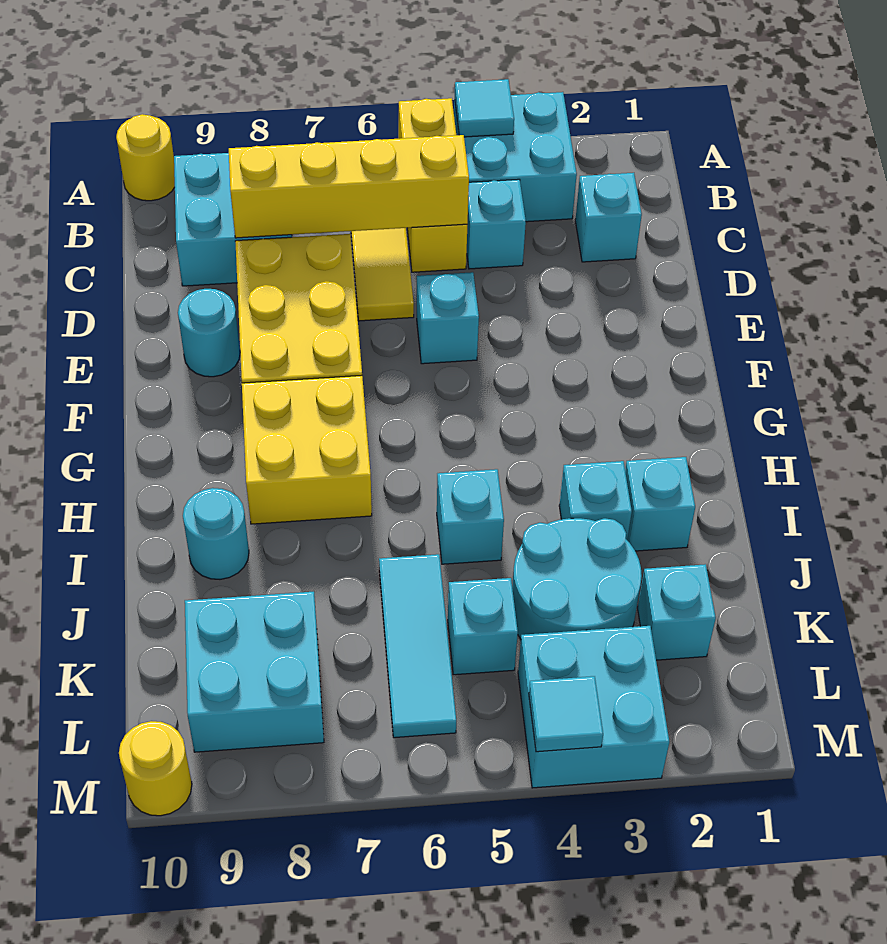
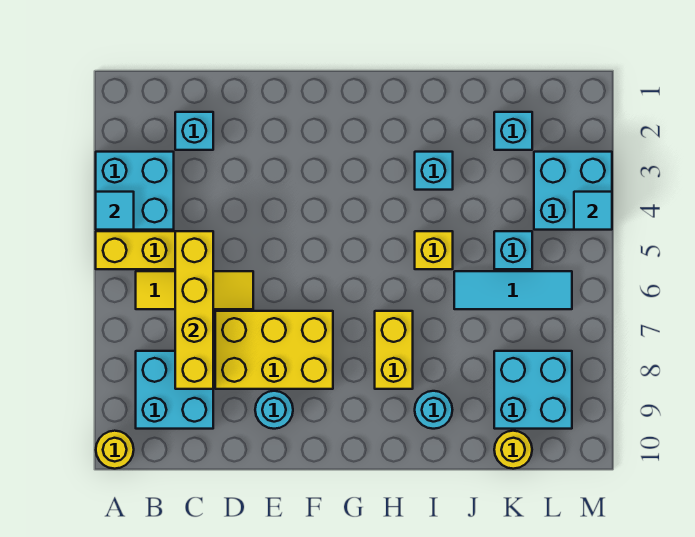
cyan 1x1 brick [467,179,526,269] -> none
cyan 1x1 brick [417,272,479,364] -> none
yellow 2x2 brick [242,375,372,524] -> yellow 1x2 brick [375,311,413,389]
cyan 1x1 brick [625,457,695,551] -> none
cyan 1x1 brick [437,469,504,564] -> yellow 1x1 brick [415,231,453,269]
cyan 2x2 round brick [512,518,642,639] -> none
yellow 1x1 round brick [119,721,192,816] -> yellow 1x1 round brick moved to [494,431,532,469]

